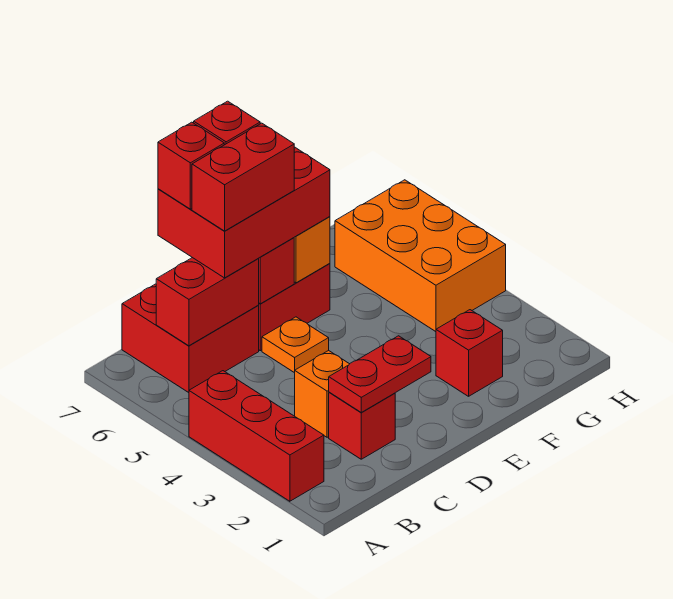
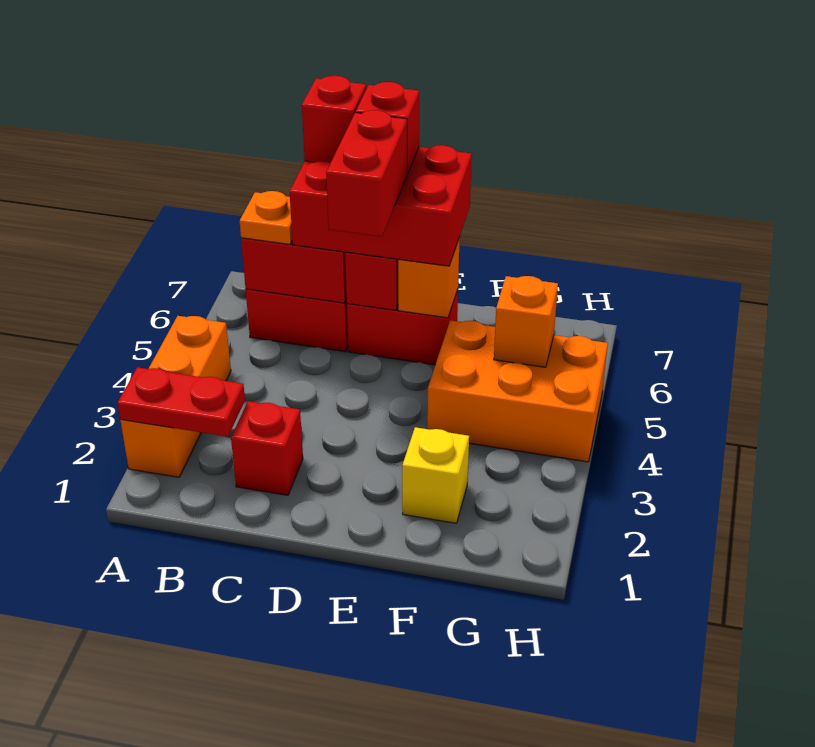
red 1x3 brick [189,371,324,501] -> orange 1x3 brick [120,316,231,477]
red 1x2 plate [329,336,431,412] -> red 1x2 plate moved to [118,367,245,437]
orange 1x1 brick [295,350,349,437] -> orange 1x1 brick moved to [494,276,558,367]
red 1x2 brick [192,123,294,231] -> red 1x2 brick turned to [326,110,407,237]
orange 1x1 plate [262,317,329,373] -> orange 1x1 plate moved to [240,191,292,244]
red 1x1 brick [436,310,503,396] -> yellow 1x1 brick [402,427,469,523]
orange 2x3 brick [335,180,506,332] -> orange 2x3 brick turned to [427,320,608,462]

